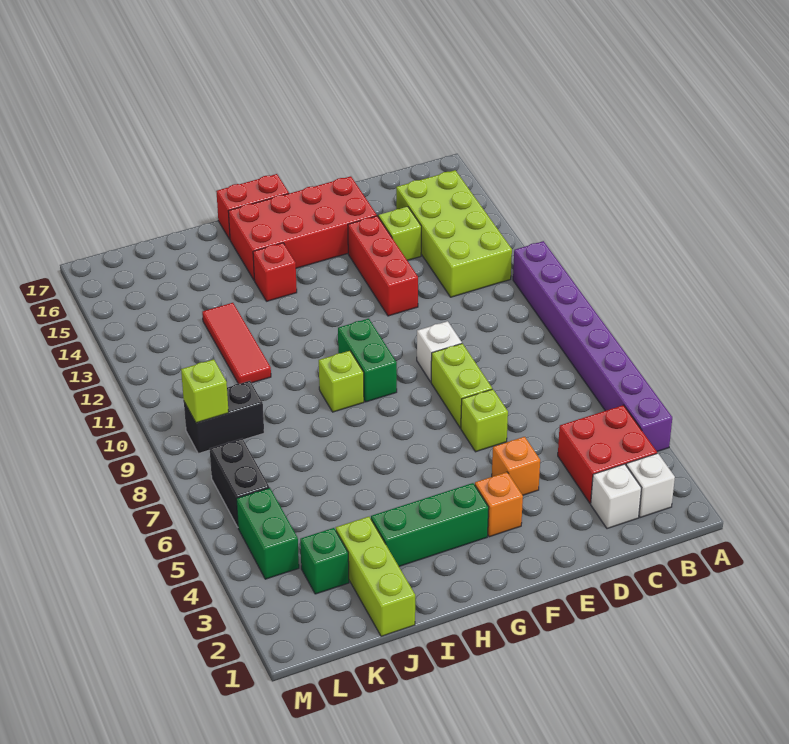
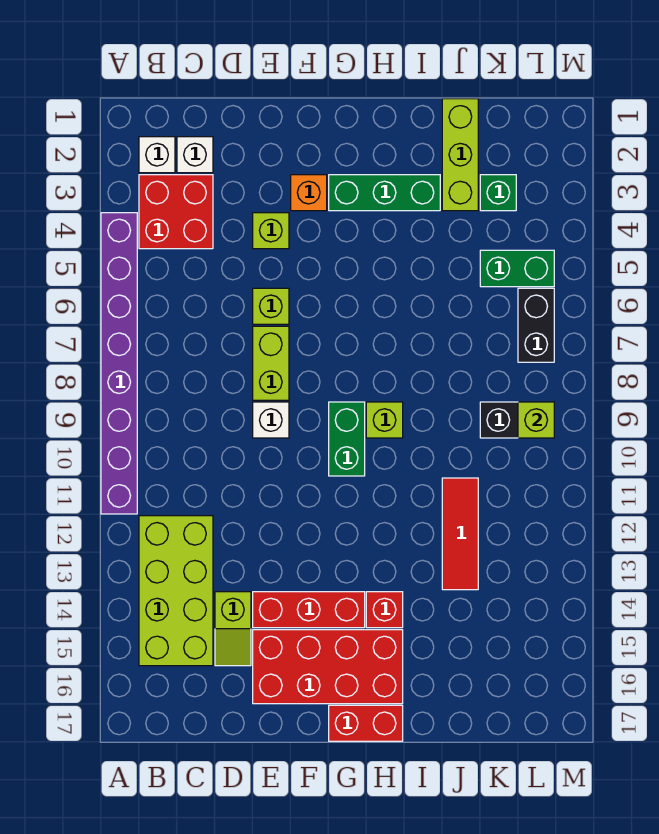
orange 1x1 brick [492,437,540,495] -> lime 1x1 brick [253,213,289,249]
red 1x3 brick [348,216,418,316] -> red 1x3 brick turned to [253,592,365,628]
green 1x2 brick [236,488,299,579] -> green 1x2 brick turned to [480,250,554,287]

